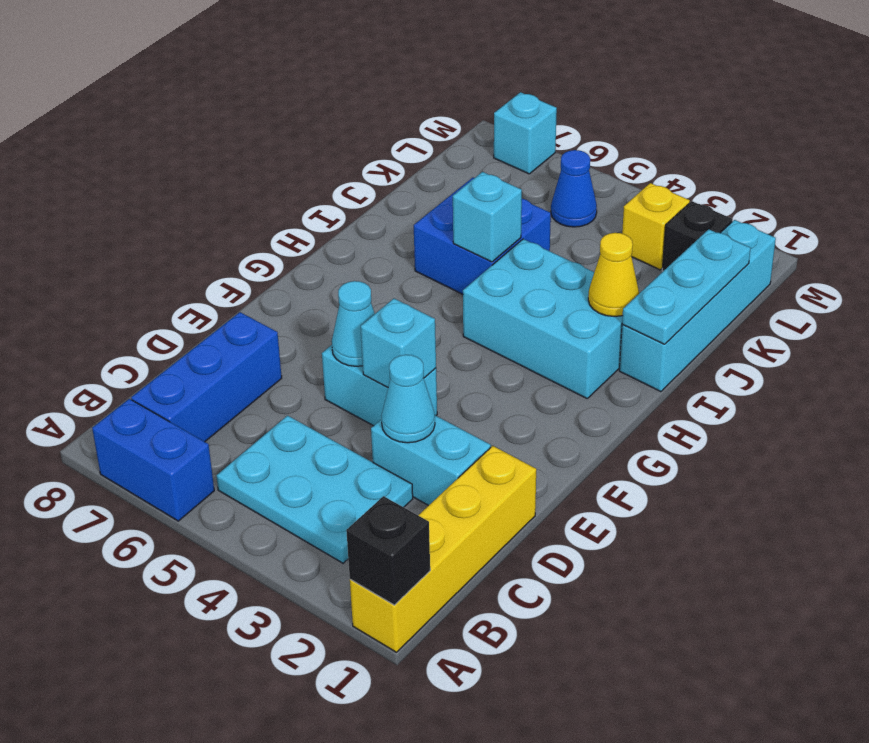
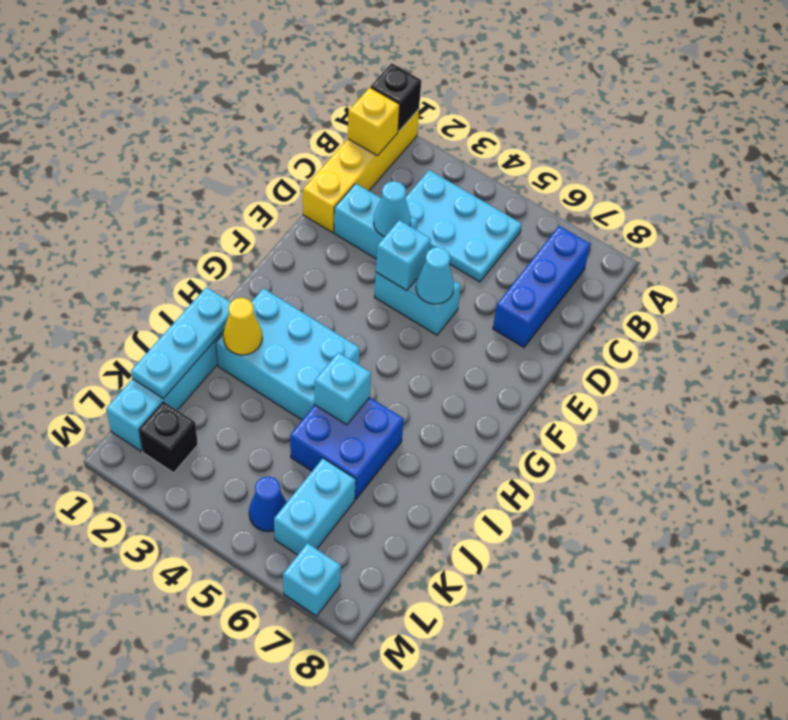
blue 1x2 brick [92,399,214,521] -> none
none -> cyan 1x2 brick [274,458,356,555]
yellow 1x1 brick [622,183,690,270] -> yellow 1x1 brick moved to [348,87,400,156]

